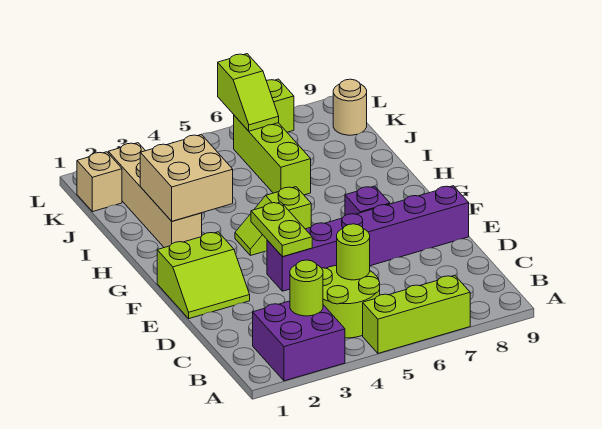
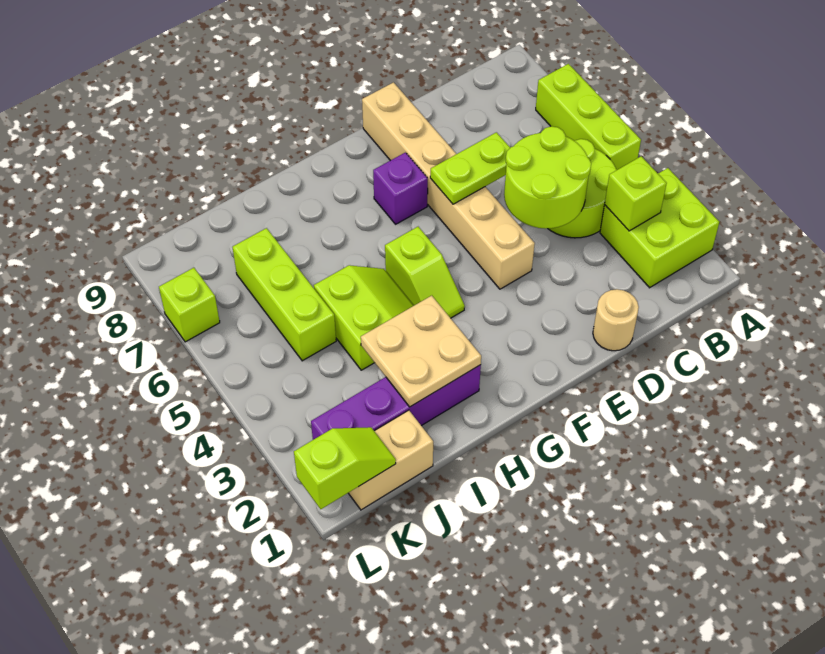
purple 2x2 brick [253,301,345,381] -> lime 2x2 brick [600,168,719,288]
lime 1x1 round brick [290,260,323,316] -> lime 1x1 brick [605,156,667,231]
lime 1x1 round brick [337,224,370,280] -> lime 2x2 round brick [504,126,591,229]
lime 2x2 slope [157,232,250,319] -> lime 2x2 slope moved to [314,265,414,370]
purple 1x6 brick [267,186,469,291] -> tan 1x6 brick [362,82,535,289]
lime 1x2 plate [251,202,312,257] -> lime 1x2 plate moved to [430,132,510,204]
tan 1x4 brick [108,143,202,248] -> purple 1x4 brick [311,365,481,440]
tan 2x2 brick [140,134,233,221] -> tan 2x2 plate [361,296,481,407]
lime 1x3 brick [234,115,311,195] -> lime 1x3 brick turned to [232,228,336,361]
tan 1x1 brick [77,152,122,212] -> tan 1x2 brick [349,410,433,510]
lime 1x2 slope [218,54,279,131] -> lime 1x2 slope moved to [294,427,396,509]
tan 1x1 round brick [333,79,367,135] -> tan 1x1 round brick moved to [593,289,639,351]

